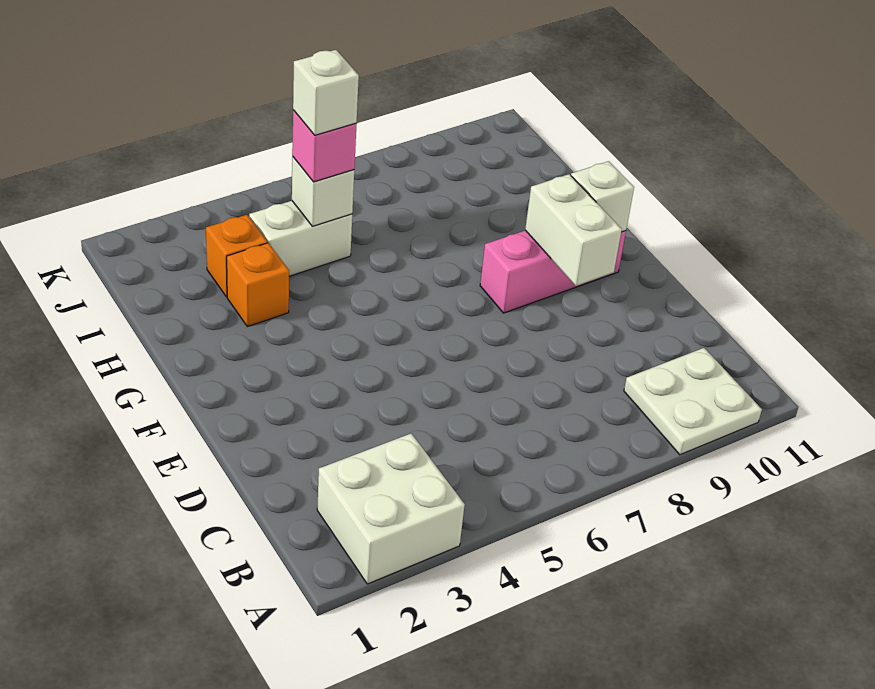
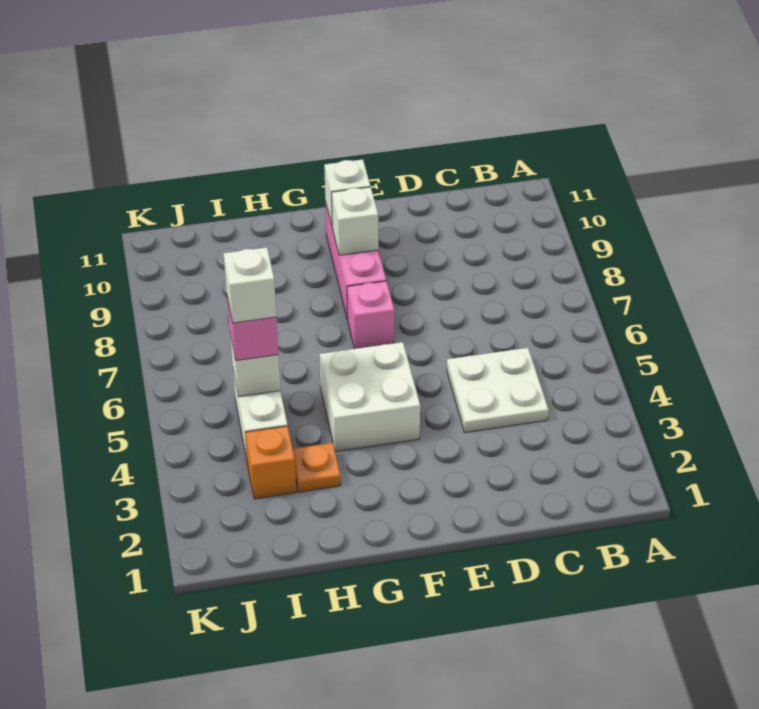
white 2x2 brick [317,433,465,584] -> white 2x2 brick moved to [319,342,420,452]
white 2x2 plate [624,348,762,455] -> white 2x2 plate moved to [447,348,549,433]
white 1x2 brick [525,174,622,286] -> white 1x1 brick [331,187,378,255]
none -> pink 1x1 brick [347,281,394,349]
orange 1x1 brick [227,243,289,327] -> orange 1x1 plate [293,443,341,492]

